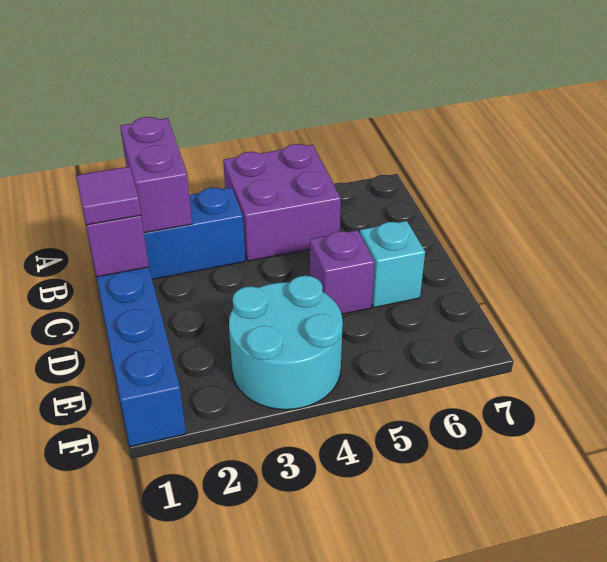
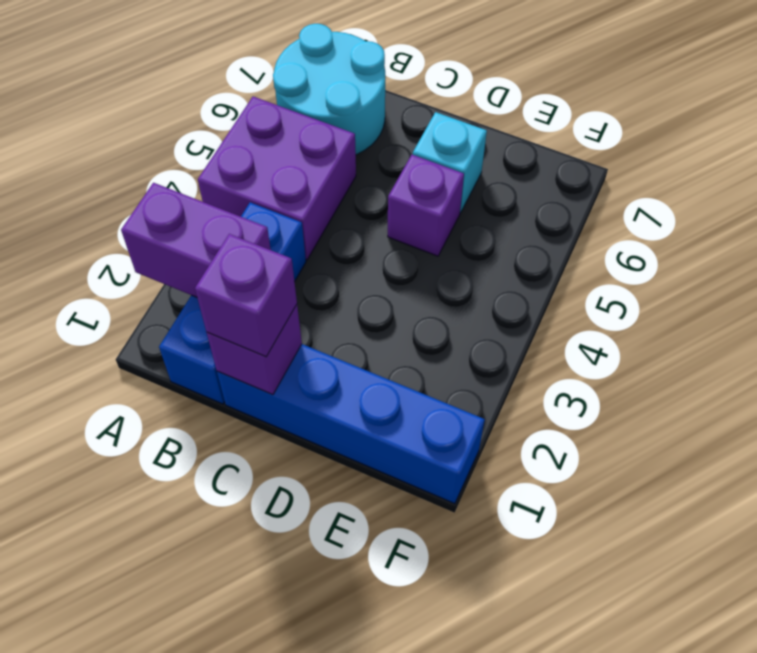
purple 1x1 tile [76,166,141,225] -> purple 1x1 brick [195,234,297,357]
cyan 2x2 round brick [229,276,343,410] -> cyan 2x2 round brick moved to [273,24,385,155]

